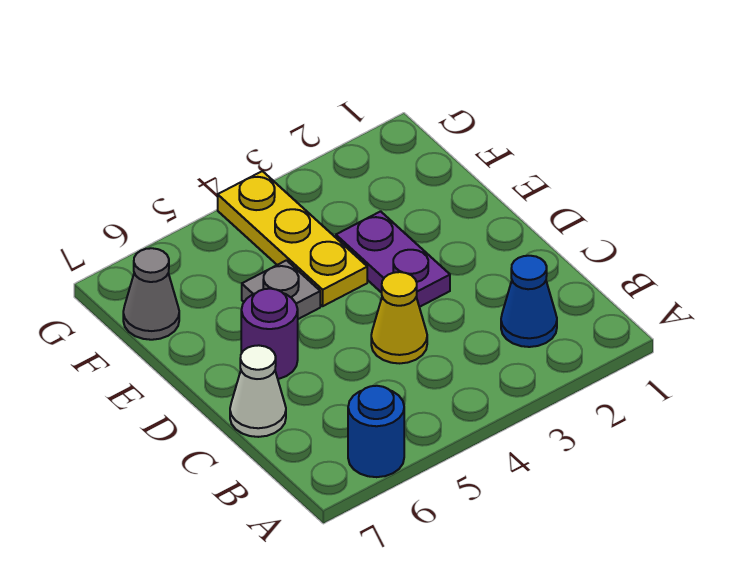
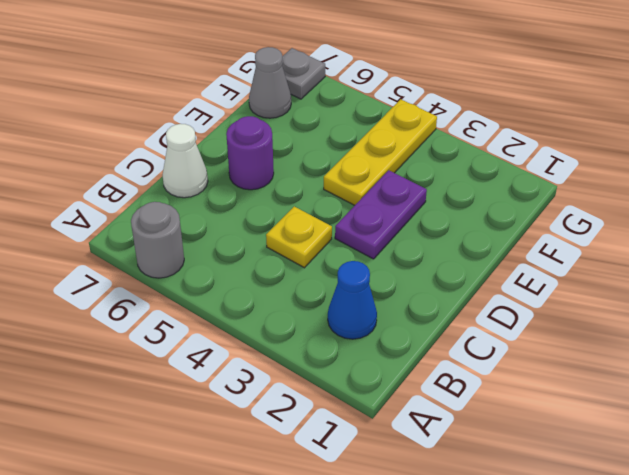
blue 1x1 round brick [348,386,404,477] -> grey 1x1 round brick [131,202,184,278]
yellow 1x1 cone [371,272,427,363] -> yellow 1x1 plate [266,206,332,268]
grey 1x1 plate [242,260,320,319] -> grey 1x1 plate moved to [282,48,325,99]

